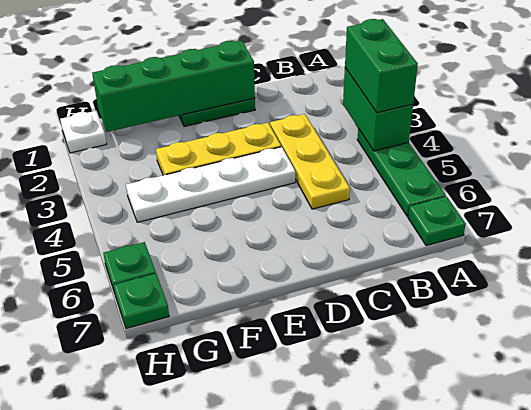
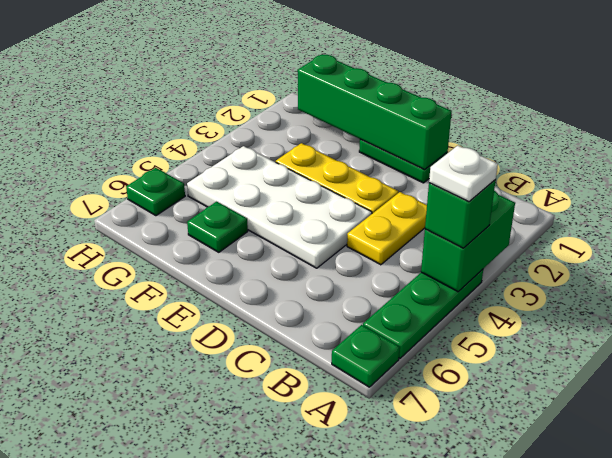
green 1x2 brick [345,19,418,113] -> green 1x1 brick [425,180,496,248]
yellow 1x3 plate [270,114,350,209] -> yellow 1x2 plate [347,192,427,265]
white 1x4 plate [126,147,295,222] -> white 2x4 plate [187,146,372,268]
white 1x1 plate [60,111,107,153] -> white 1x1 plate moved to [429,146,498,202]
green 1x1 plate [113,273,169,328] -> green 1x1 plate moved to [187,202,248,252]

